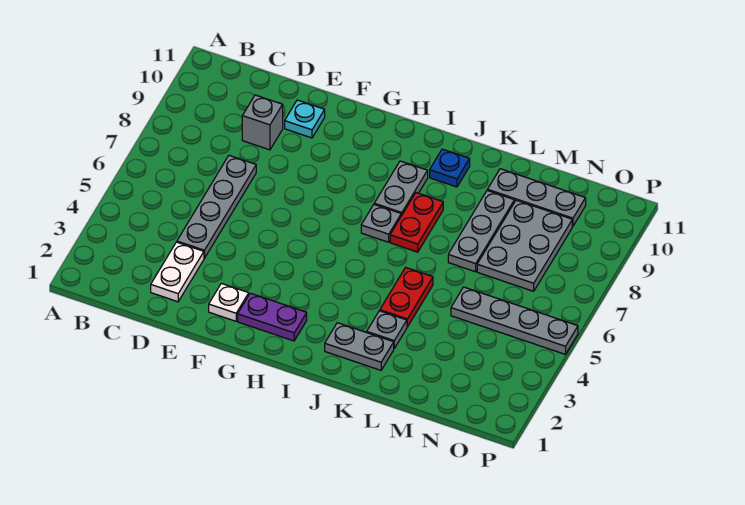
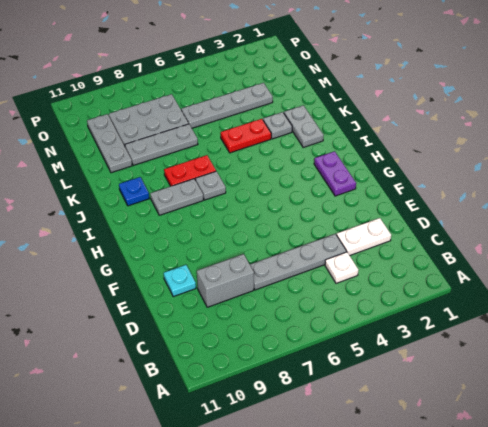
grey 1x1 brick [242,95,283,150] -> grey 1x2 brick [197,254,254,307]
white 1x1 plate [209,283,249,321] -> white 1x1 plate moved to [325,252,358,283]
grey 1x4 plate [451,287,578,354] -> grey 1x4 plate turned to [181,83,273,128]

